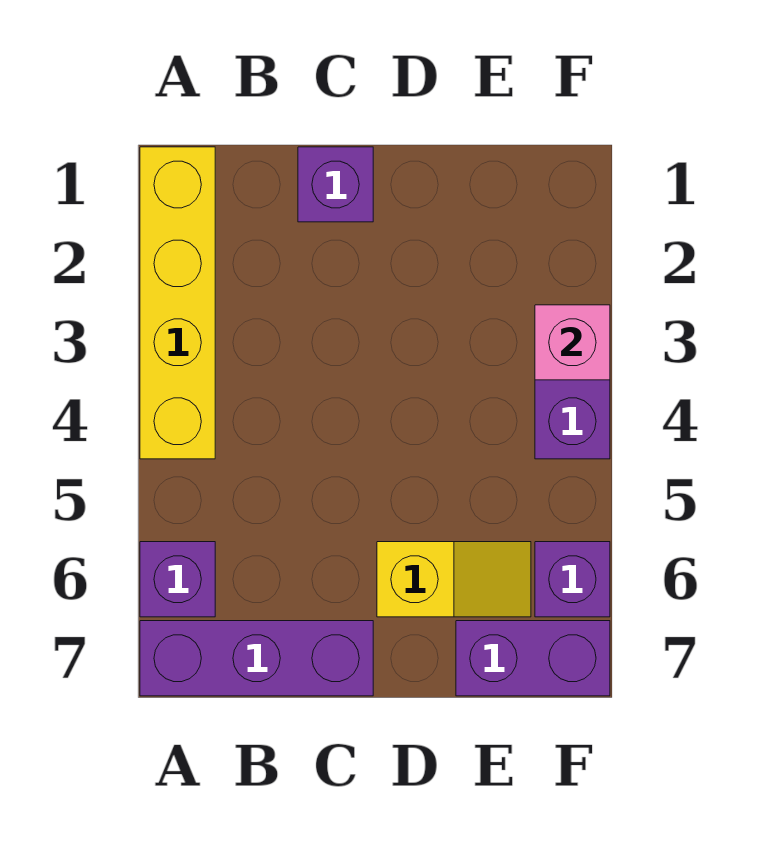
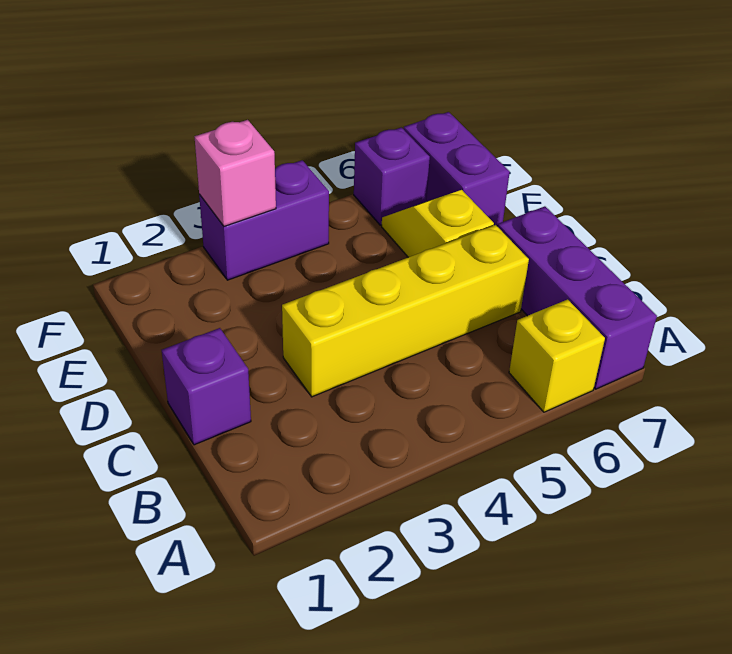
yellow 1x4 brick [140,147,215,459] -> yellow 1x4 brick moved to [282,225,529,397]
purple 1x1 brick [140,542,215,617] -> yellow 1x1 brick [509,299,605,412]

